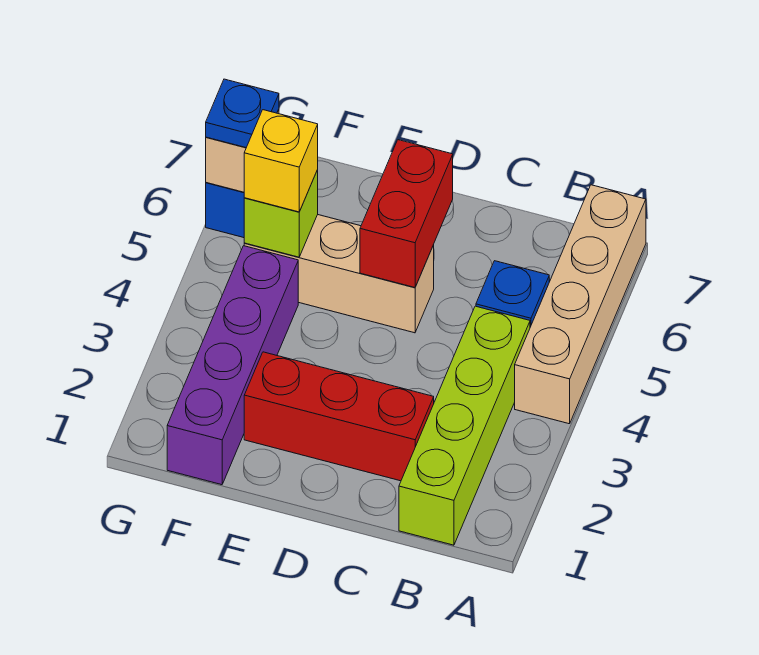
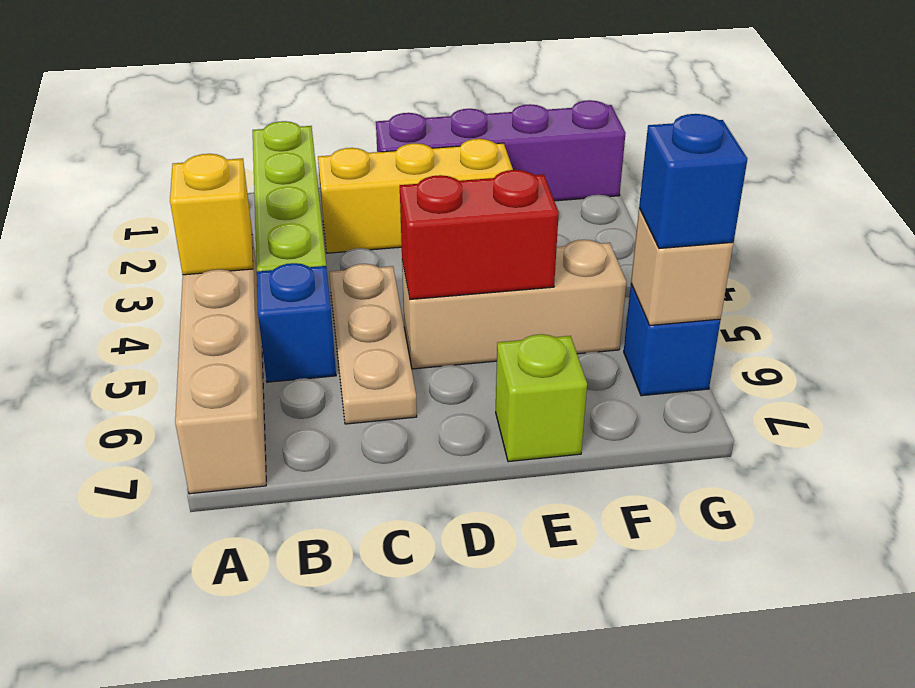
red 1x3 brick [244,352,434,481] -> yellow 1x3 brick [318,139,513,253]
none -> tan 1x3 plate [329,264,417,424]
red 1x2 brick [360,140,453,287] -> red 1x2 brick turned to [400,170,559,299]
purple 1x4 brick [167,246,298,485] -> purple 1x4 brick turned to [376,100,626,201]
lime 1x1 brick [244,170,318,257] -> lime 1x1 brick moved to [496,334,587,462]
yellow 1x1 brick [244,110,318,212] -> yellow 1x1 brick moved to [170,154,253,275]
blue 1x1 plate [206,79,279,148] -> blue 1x1 brick [639,114,747,248]

